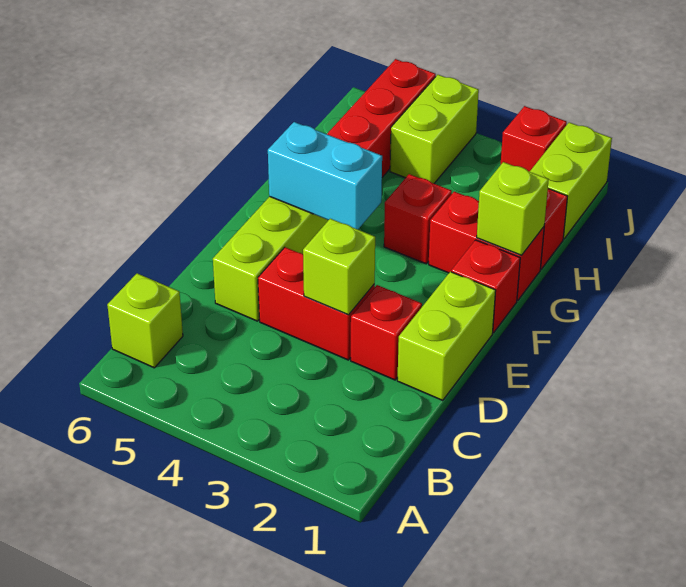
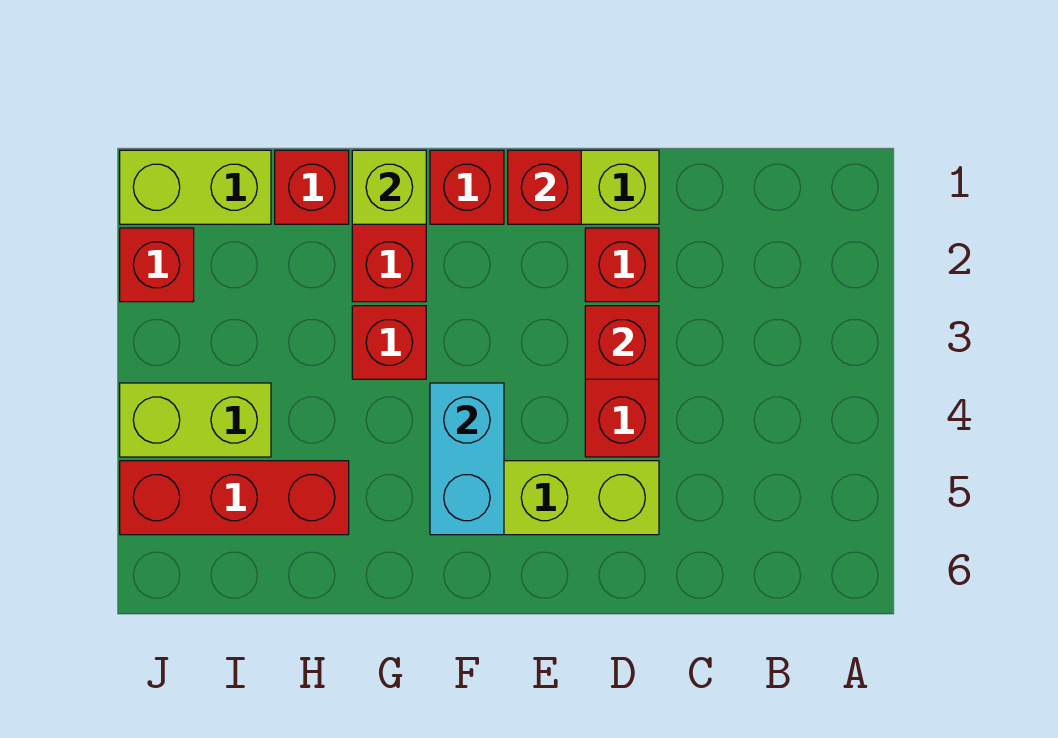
lime 1x1 brick [107,273,183,368] -> none
lime 1x1 brick [303,219,375,315] -> red 1x1 brick [585,306,659,379]
none -> red 1x1 brick [508,150,581,224]

